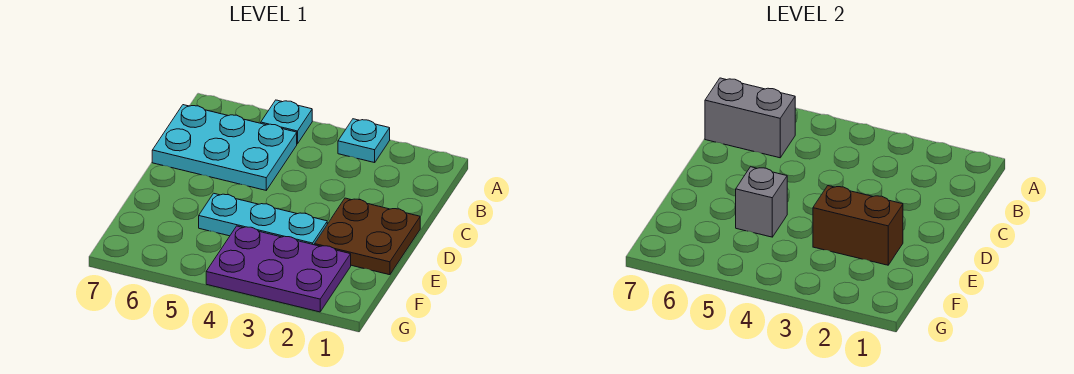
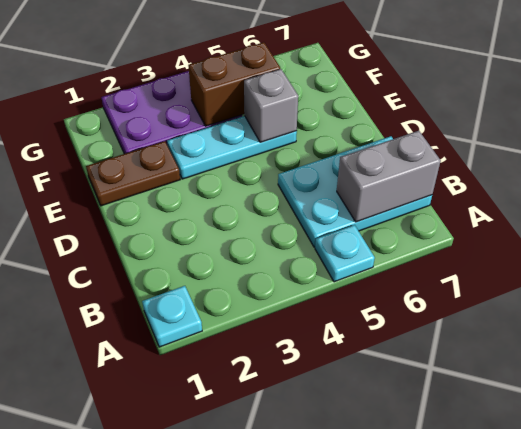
cyan 1x1 plate [338,119,390,163] -> cyan 1x1 plate moved to [142,286,202,347]
brown 2x2 plate [315,198,420,275] -> brown 1x2 plate [86,141,180,206]
brown 1x2 brick [813,186,903,265] -> brown 1x2 brick moved to [188,42,280,126]

